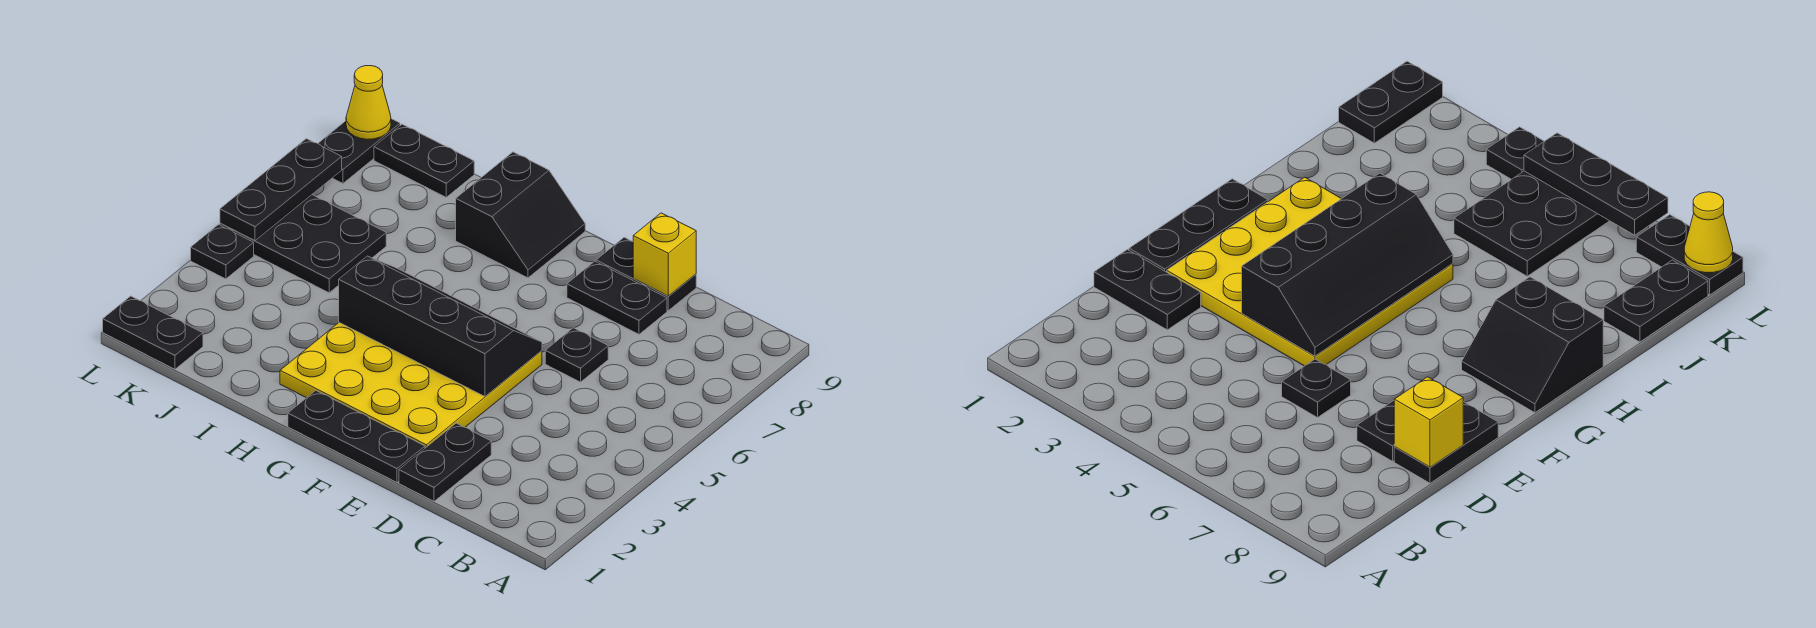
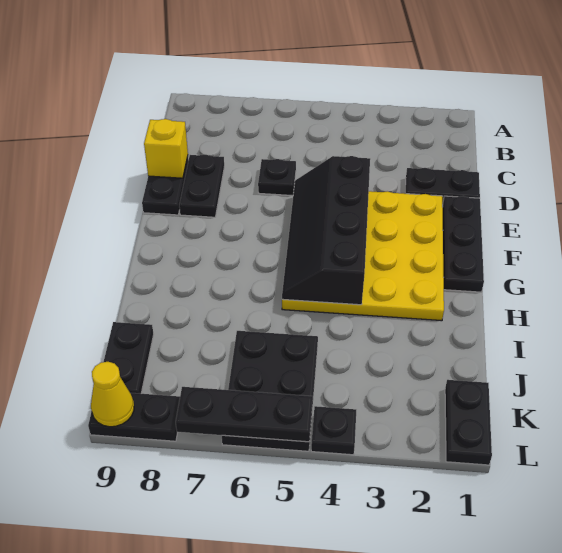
black 2x2 slope [456,152,585,278] -> none

